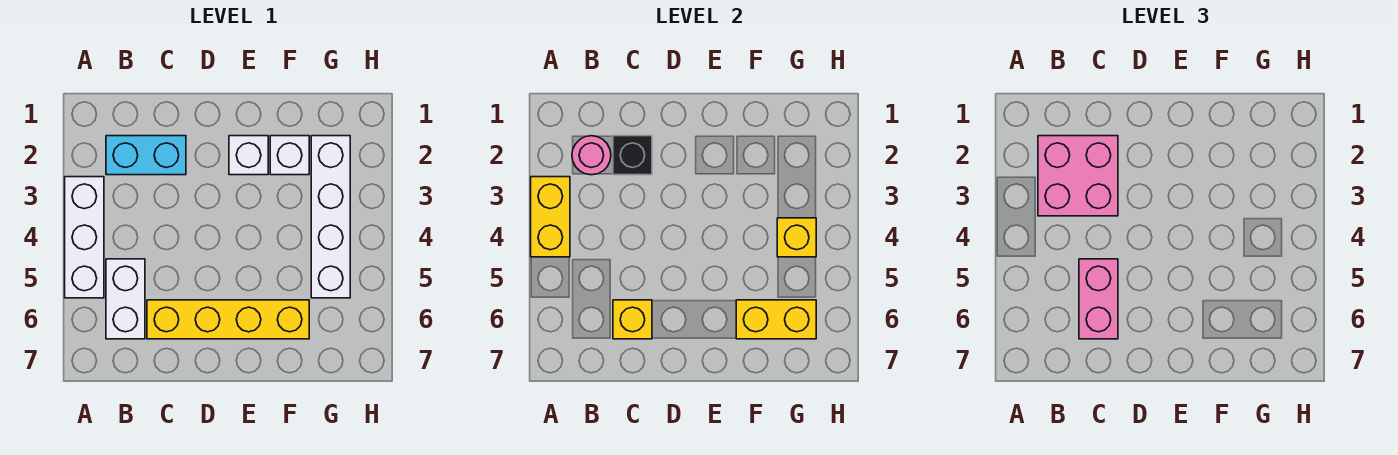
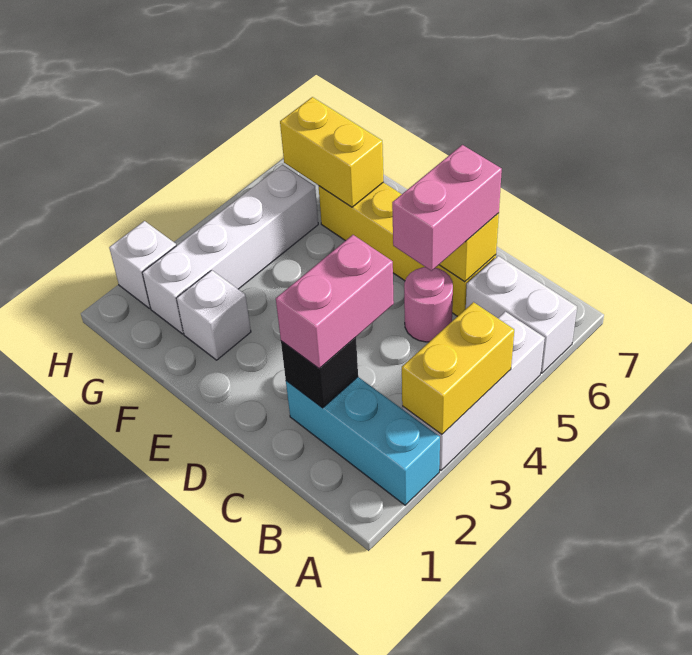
cyan 1x2 brick [106,136,186,175] -> cyan 1x3 brick [286,377,440,505]
pink 1x1 round brick [572,136,611,175] -> pink 1x1 round brick moved to [404,267,453,342]
pink 2x2 brick [1038,136,1118,216] -> pink 1x2 brick [276,235,394,369]
white 1x2 brick [106,259,145,339] -> white 1x2 brick turned to [466,256,577,373]
white 1x1 brick [229,136,268,175] -> white 1x1 brick moved to [109,221,176,308]
yellow 1x1 brick [777,218,816,257] -> none

